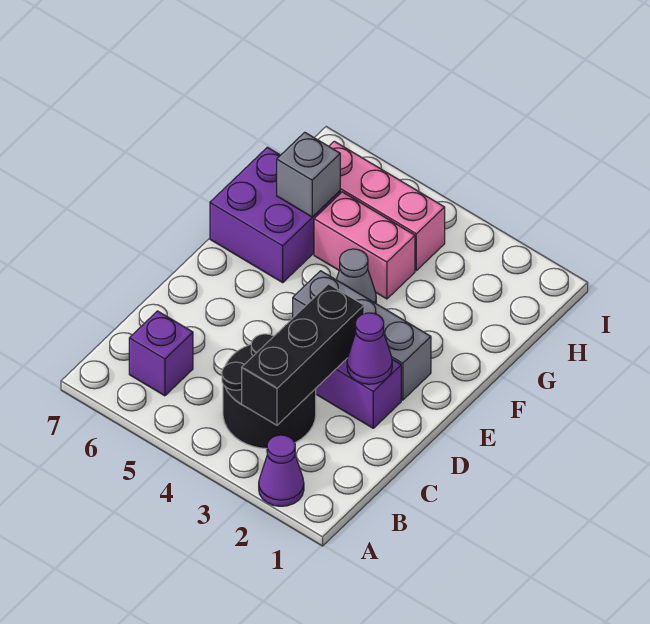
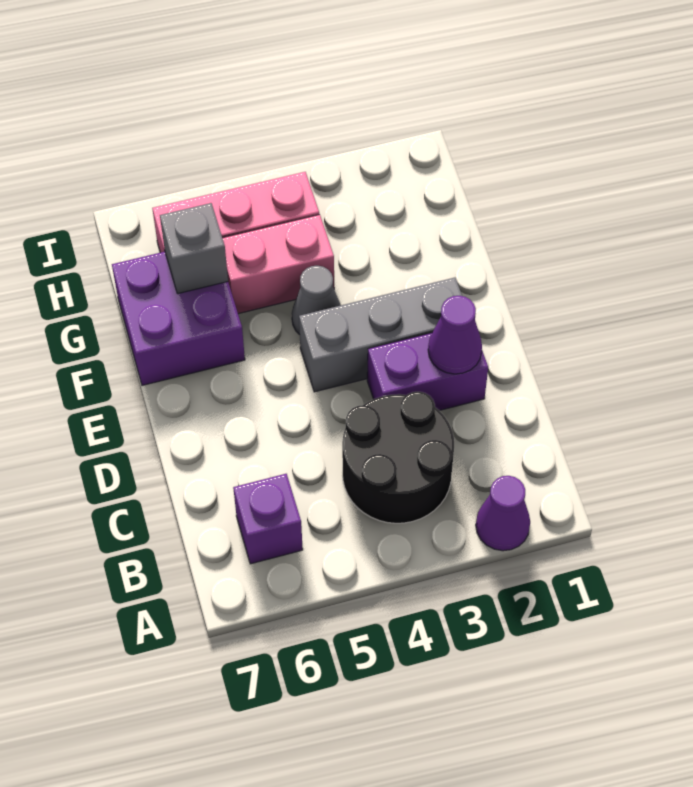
black 1x3 brick [242,284,364,425] -> none

